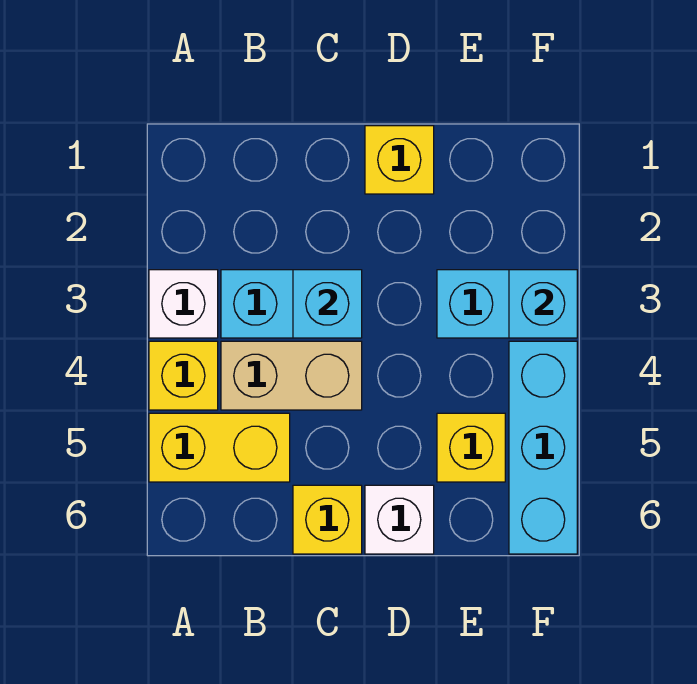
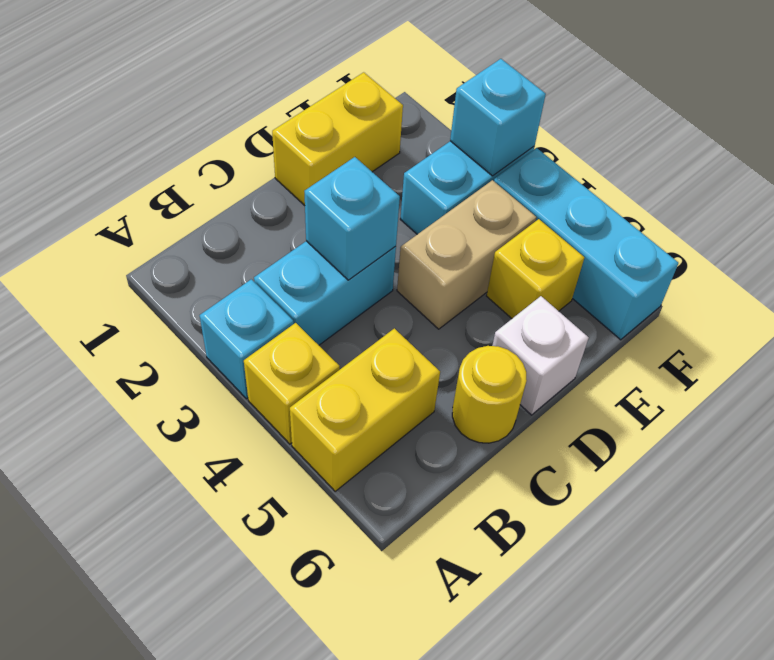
white 1x1 brick [149,270,218,338] -> cyan 1x1 brick [200,279,294,399]
tan 1x2 brick [221,341,362,410] -> tan 1x2 brick moved to [397,180,536,329]
yellow 1x1 brick [293,485,362,554] -> yellow 1x1 round brick [452,346,527,443]
yellow 1x1 brick [365,126,434,194] -> yellow 1x2 brick [272,72,403,206]

